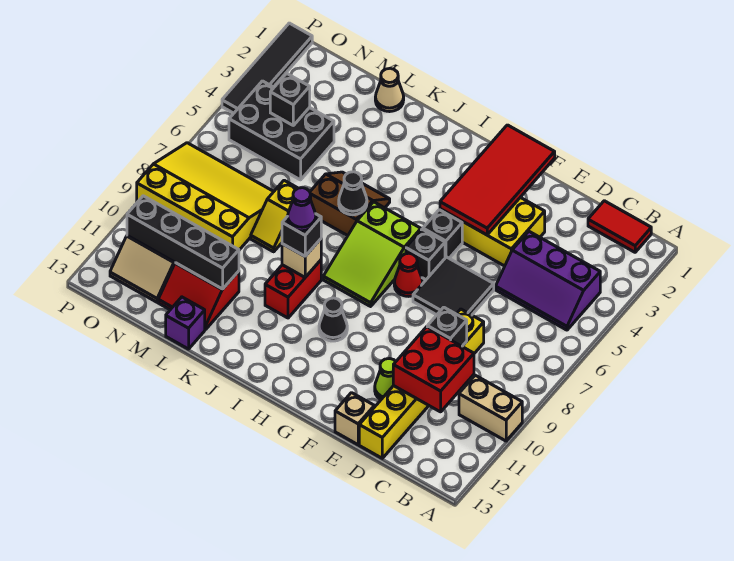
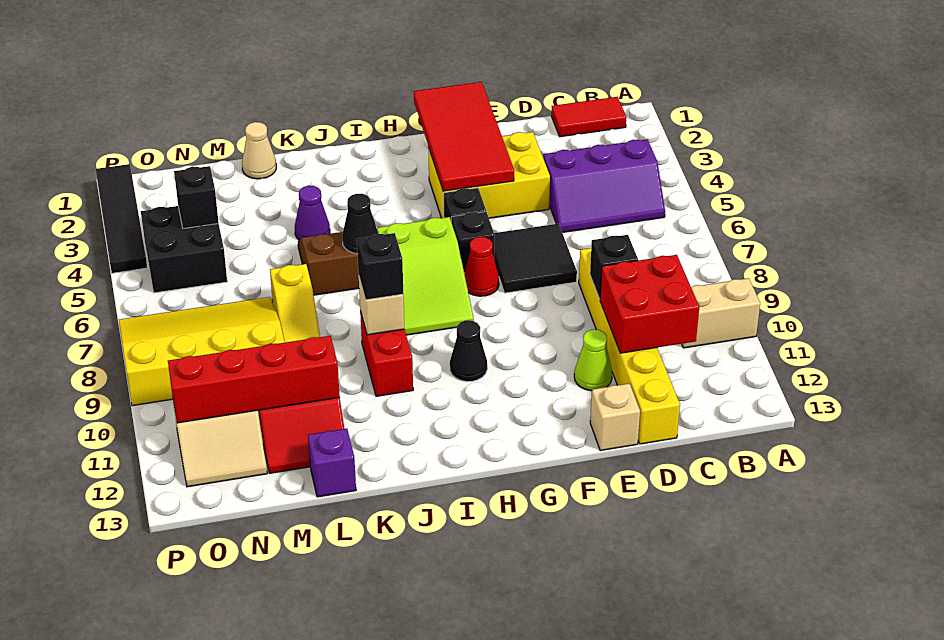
purple 1x1 cone [288,188,316,231] -> purple 1x1 cone moved to [295,186,330,240]
black 1x4 brick [127,196,239,289] -> red 1x4 brick [168,336,340,423]
black 2x3 brick [229,81,334,180] -> black 2x2 brick [141,206,227,293]

